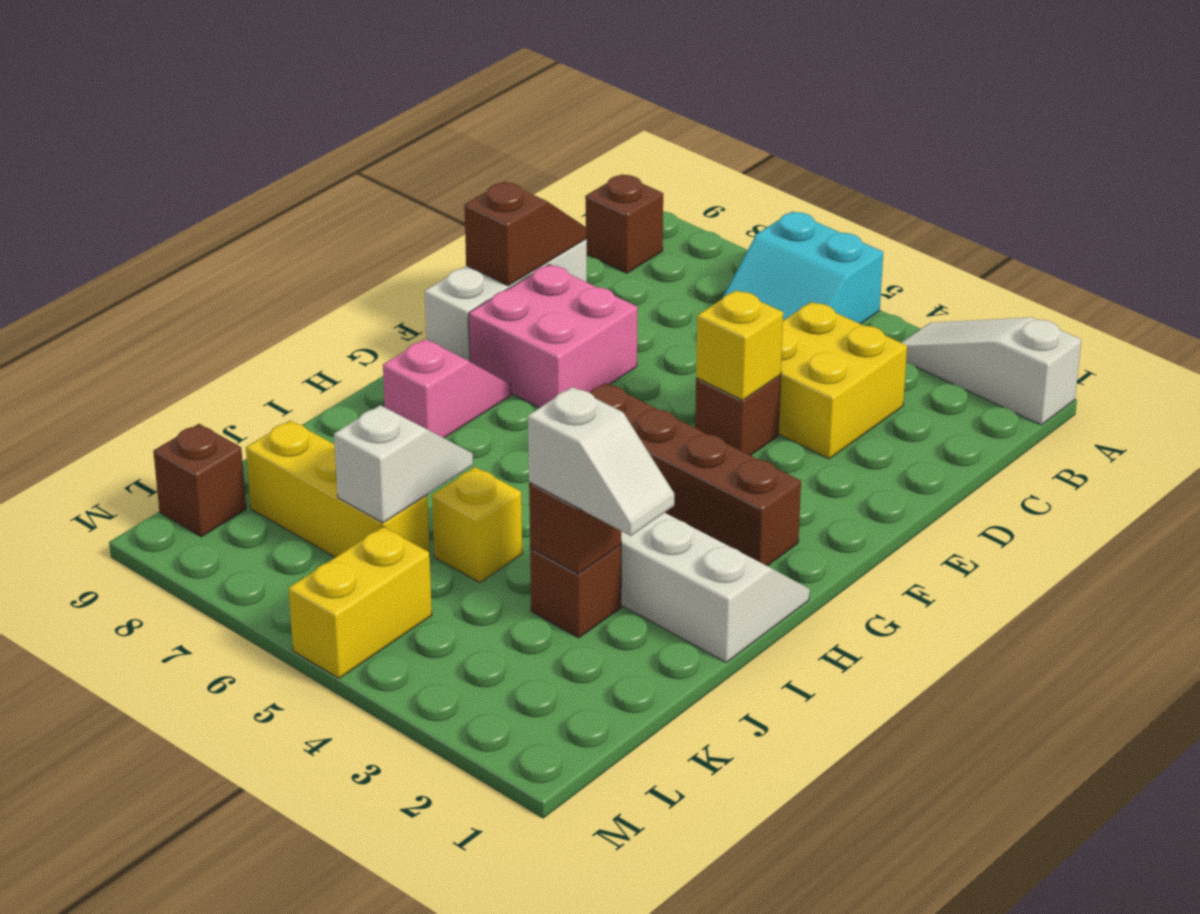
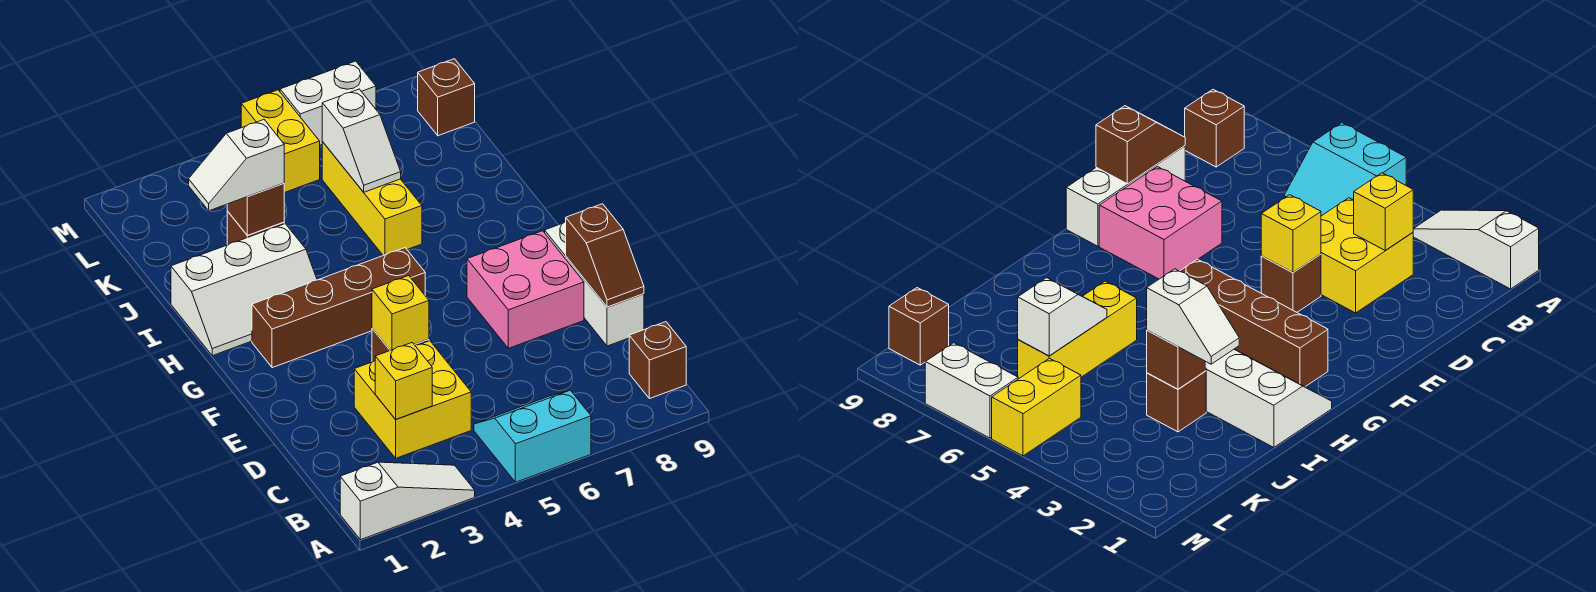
pink 1x2 slope [383,339,511,438] -> none
yellow 1x1 brick [432,467,522,583] -> yellow 1x1 brick moved to [375,343,432,419]
yellow 1x3 brick [246,420,430,557] -> yellow 1x3 brick turned to [322,142,422,255]
none -> white 1x2 brick [280,61,376,145]

